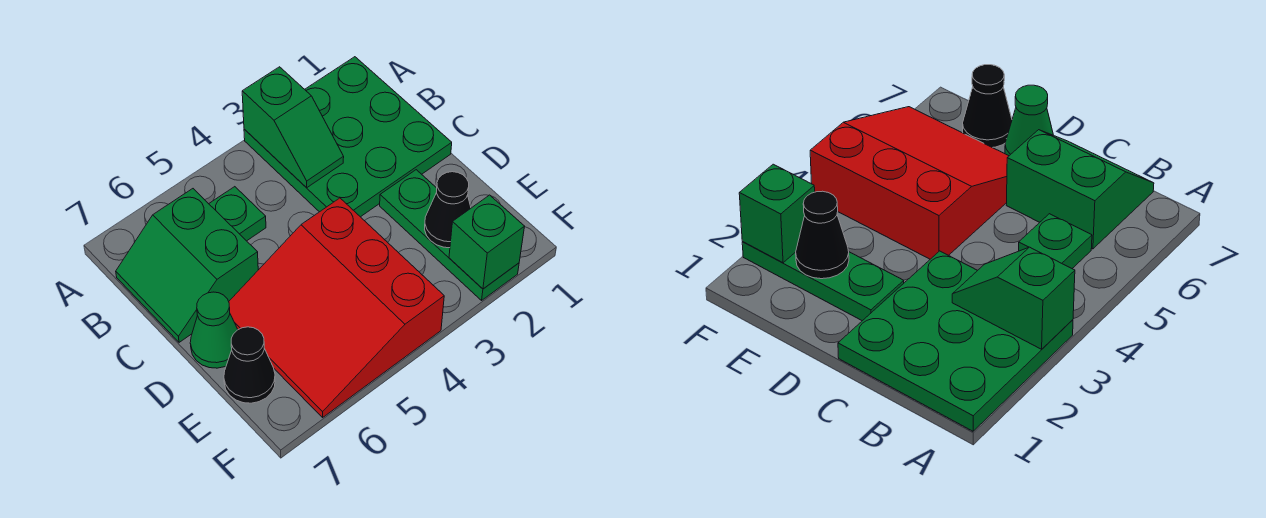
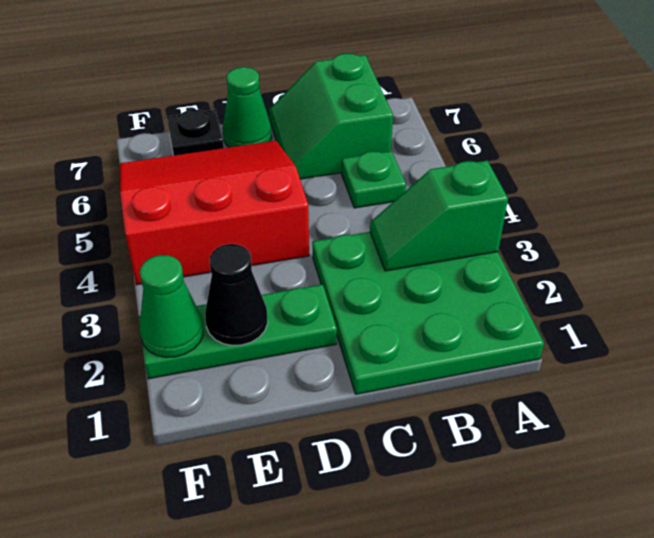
green 2x2 slope [116,189,258,342] -> green 2x2 slope turned to [269,54,393,179]
black 1x1 cone [224,327,275,403] -> black 1x1 plate [167,109,224,155]
green 1x1 brick [449,195,525,289] -> green 1x1 cone [139,255,203,357]

